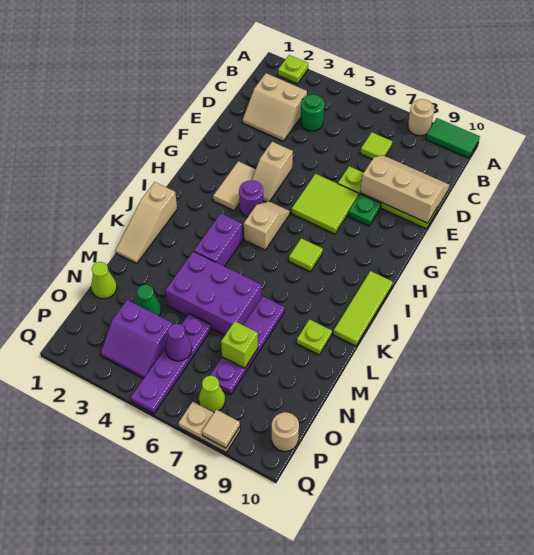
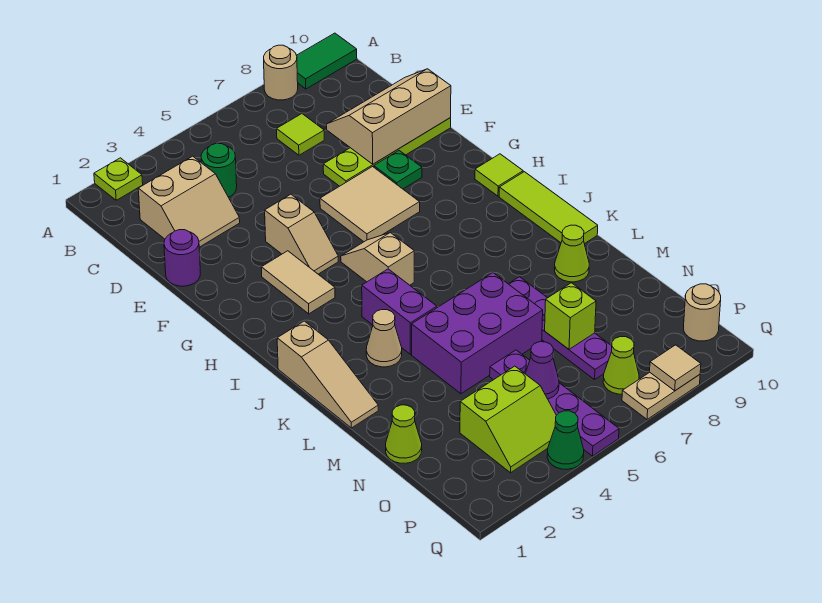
lime 2x2 tile [292,174,359,234] -> tan 2x2 tile [320,167,420,242]
purple 1x1 round brick [239,180,263,217] -> purple 1x1 round brick moved to [164,230,200,286]
lime 1x1 tile [289,238,323,272] -> lime 1x1 tile moved to [475,154,523,196]
none -> tan 1x1 cone [366,309,402,367]
lime 1x1 plate [297,319,332,355] -> lime 1x1 cone [555,225,589,282]
green 1x1 cone [136,285,161,316] -> green 1x1 cone moved to [547,411,584,469]
purple 2x2 slope [100,300,172,378] -> lime 2x2 slope [460,366,556,473]

